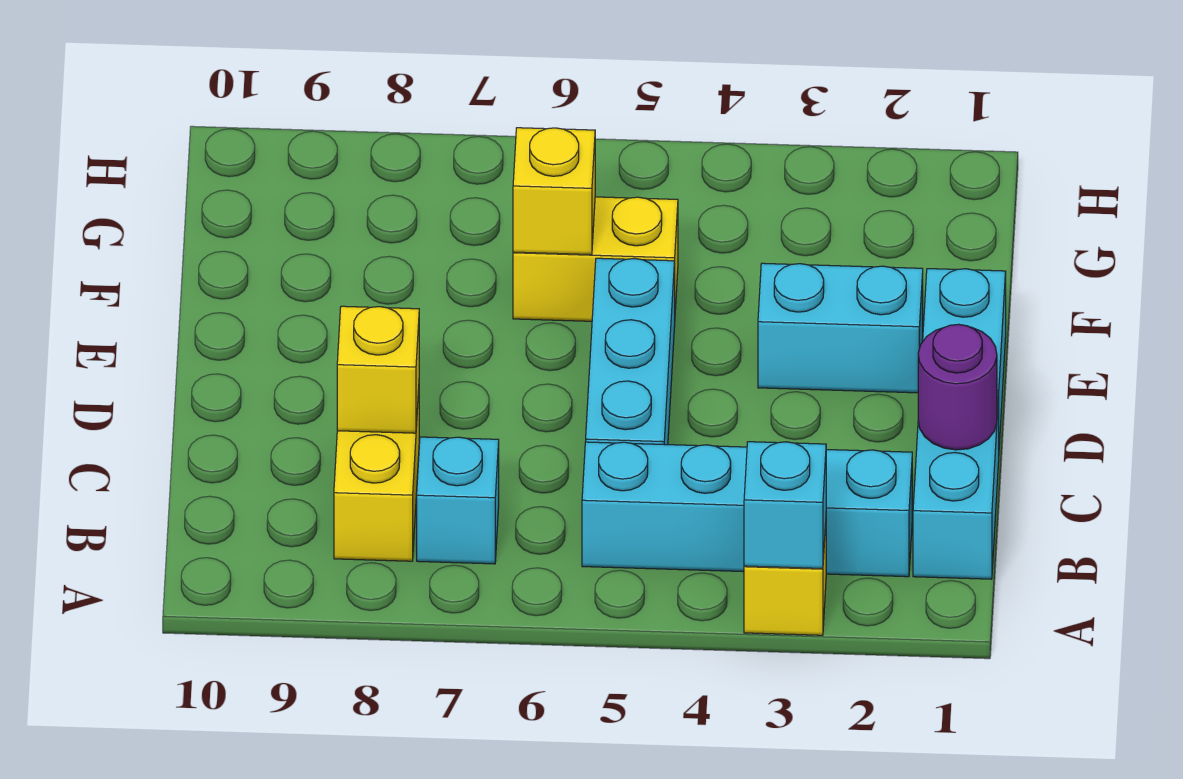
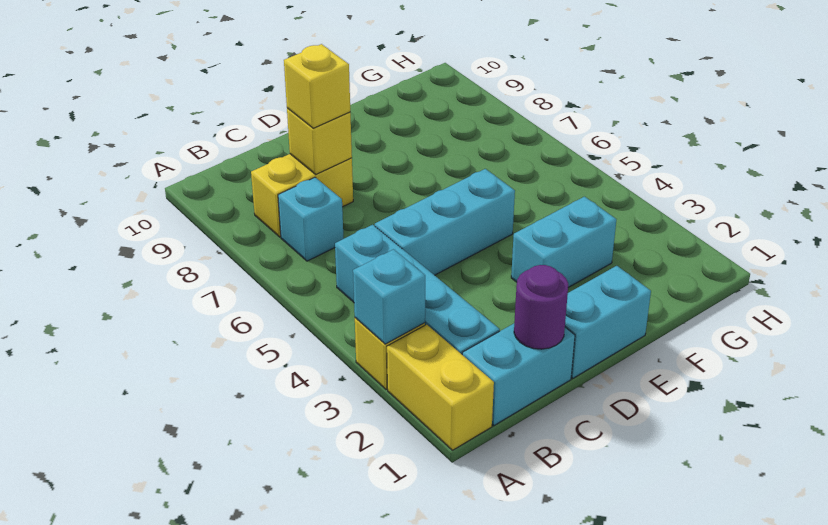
cyan 1x2 brick [758,263,923,393] -> cyan 1x2 brick turned to [511,197,616,287]
yellow 1x2 brick [513,197,678,321] -> yellow 1x2 brick moved to [387,325,494,450]
yellow 1x1 brick [513,128,595,255] -> yellow 1x1 brick moved to [284,44,350,128]

